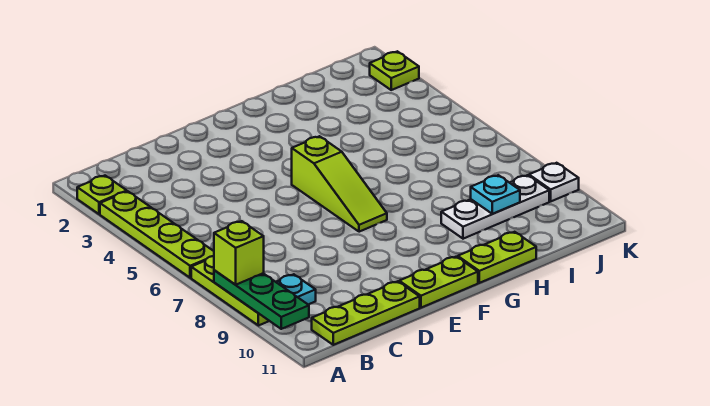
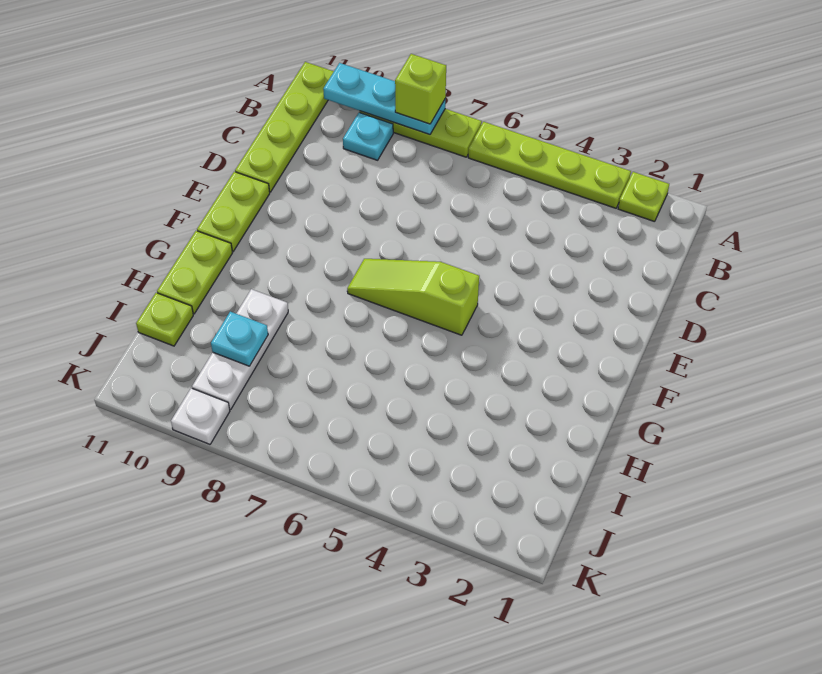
green 1x3 plate [214,270,309,329] -> cyan 1x3 plate [323,63,446,135]
lime 1x3 plate [312,281,420,345] -> lime 1x4 plate [235,62,334,192]
lime 1x1 plate [370,51,419,90] -> lime 1x1 plate moved to [136,293,193,346]

